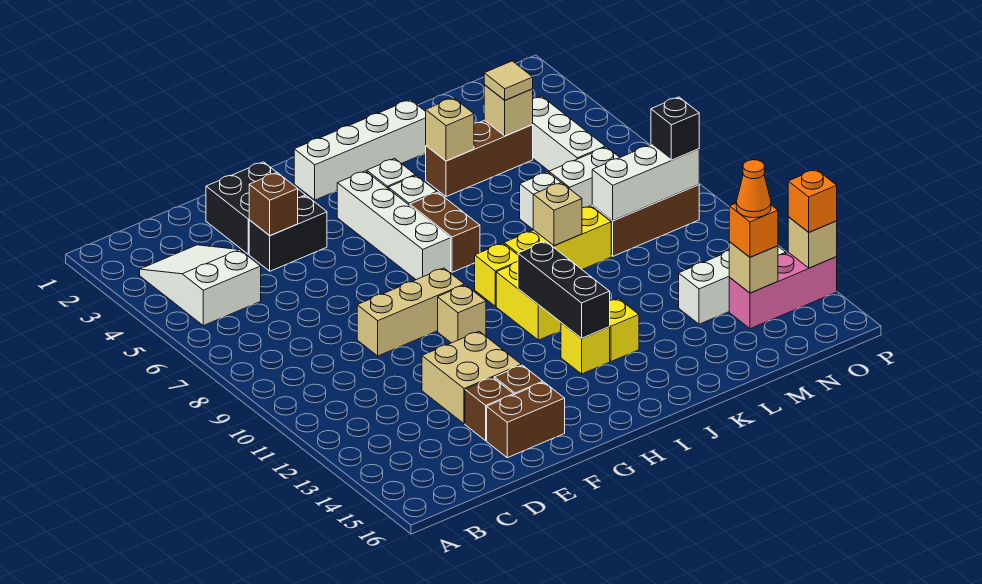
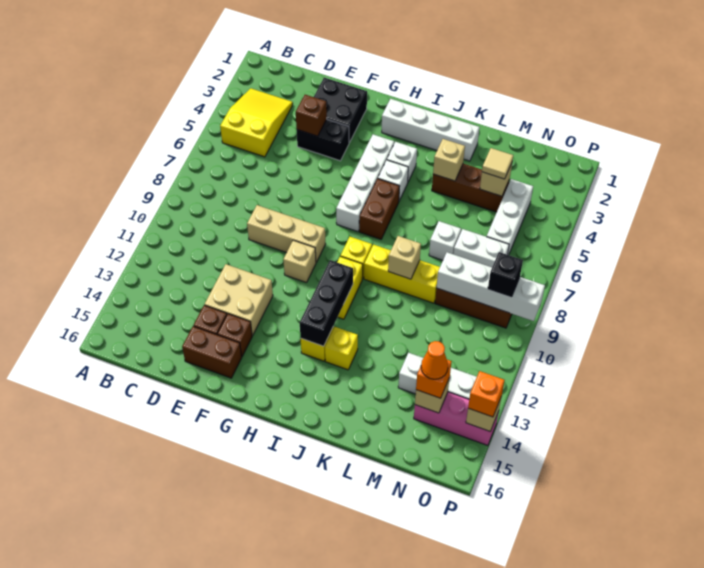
white 2x3 slope [140,245,261,326] -> yellow 2x3 slope [220,88,293,157]
white 1x3 brick [592,145,699,221] -> white 1x4 brick [437,252,545,321]

